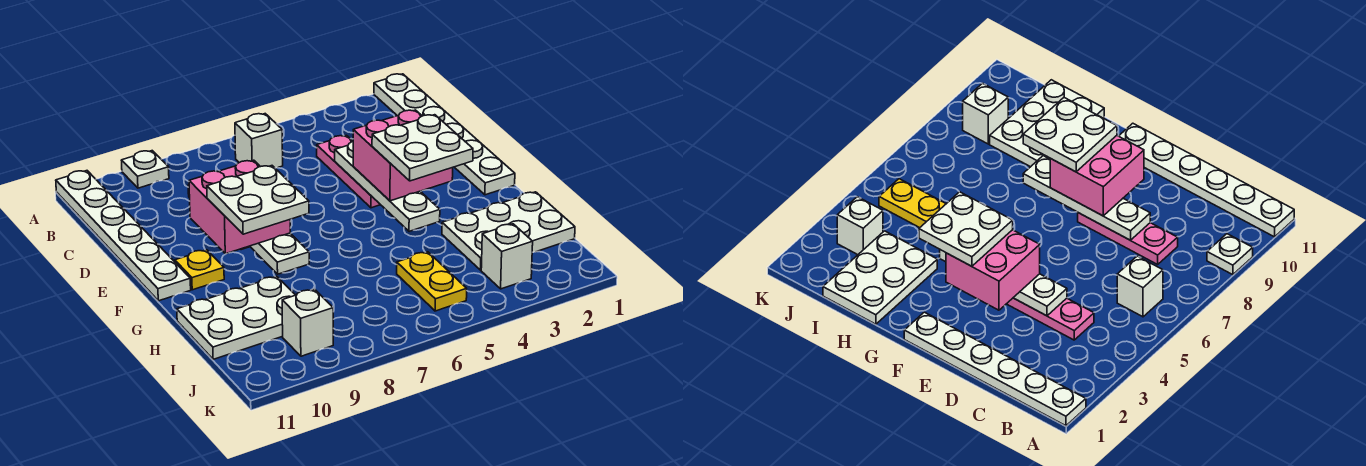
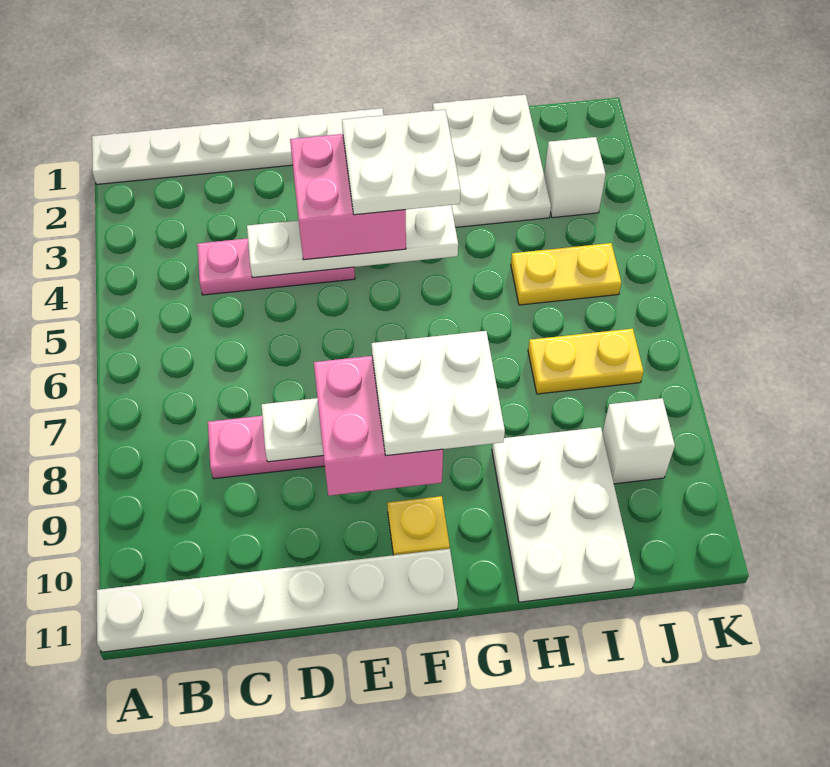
white 1x1 plate [121,151,169,188] -> none
white 1x1 brick [235,114,283,168] -> none
none -> yellow 1x2 plate [528,328,644,394]

